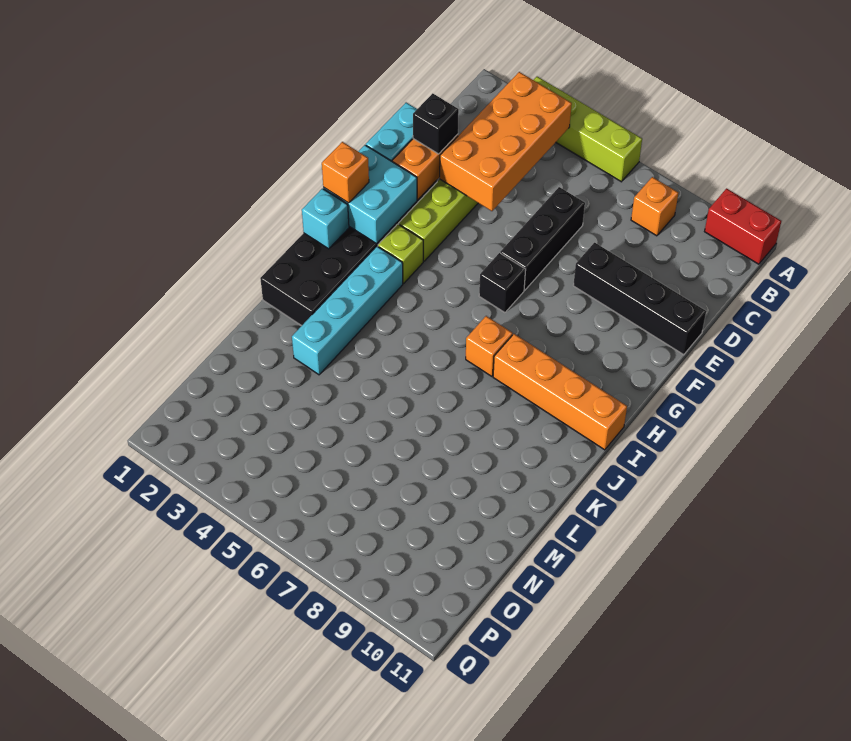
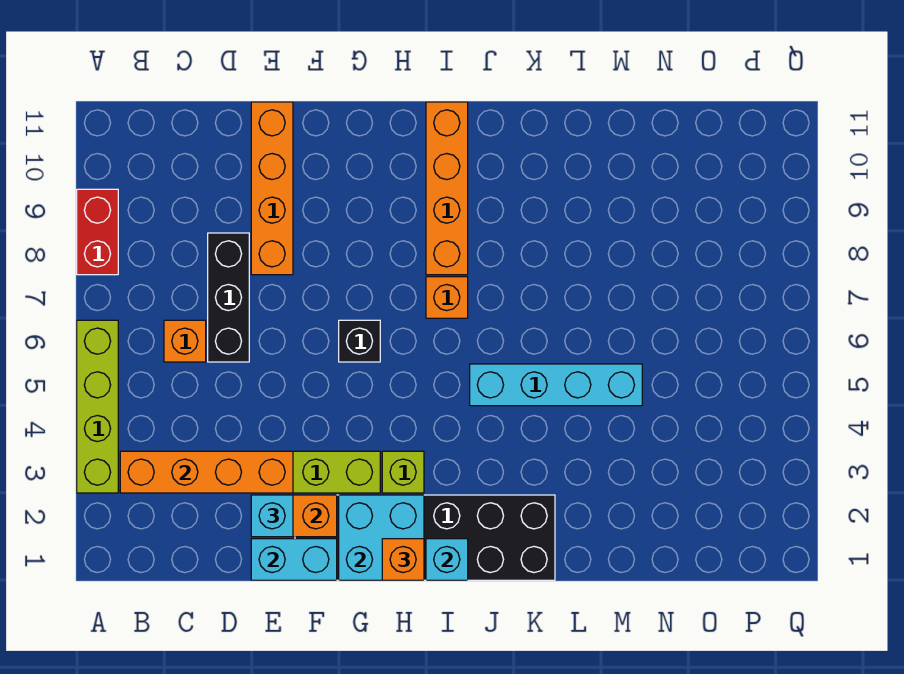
red 1x2 brick [705,188,781,264] -> red 1x2 brick moved to [77,189,118,275]
orange 2x4 brick [440,72,572,211] -> orange 1x4 brick [120,451,293,493]
orange 1x1 brick [631,177,678,236] -> orange 1x1 brick moved to [164,320,206,362]
black 1x3 brick [500,187,585,290] -> black 1x3 brick turned to [208,233,249,362]
black 1x1 brick [413,93,459,154] -> cyan 1x1 brick [251,495,293,537]
black 1x4 brick [573,243,706,355] -> orange 1x4 brick [251,102,293,275]
cyan 1x4 brick [292,246,403,375] -> cyan 1x4 brick moved to [470,364,642,406]

